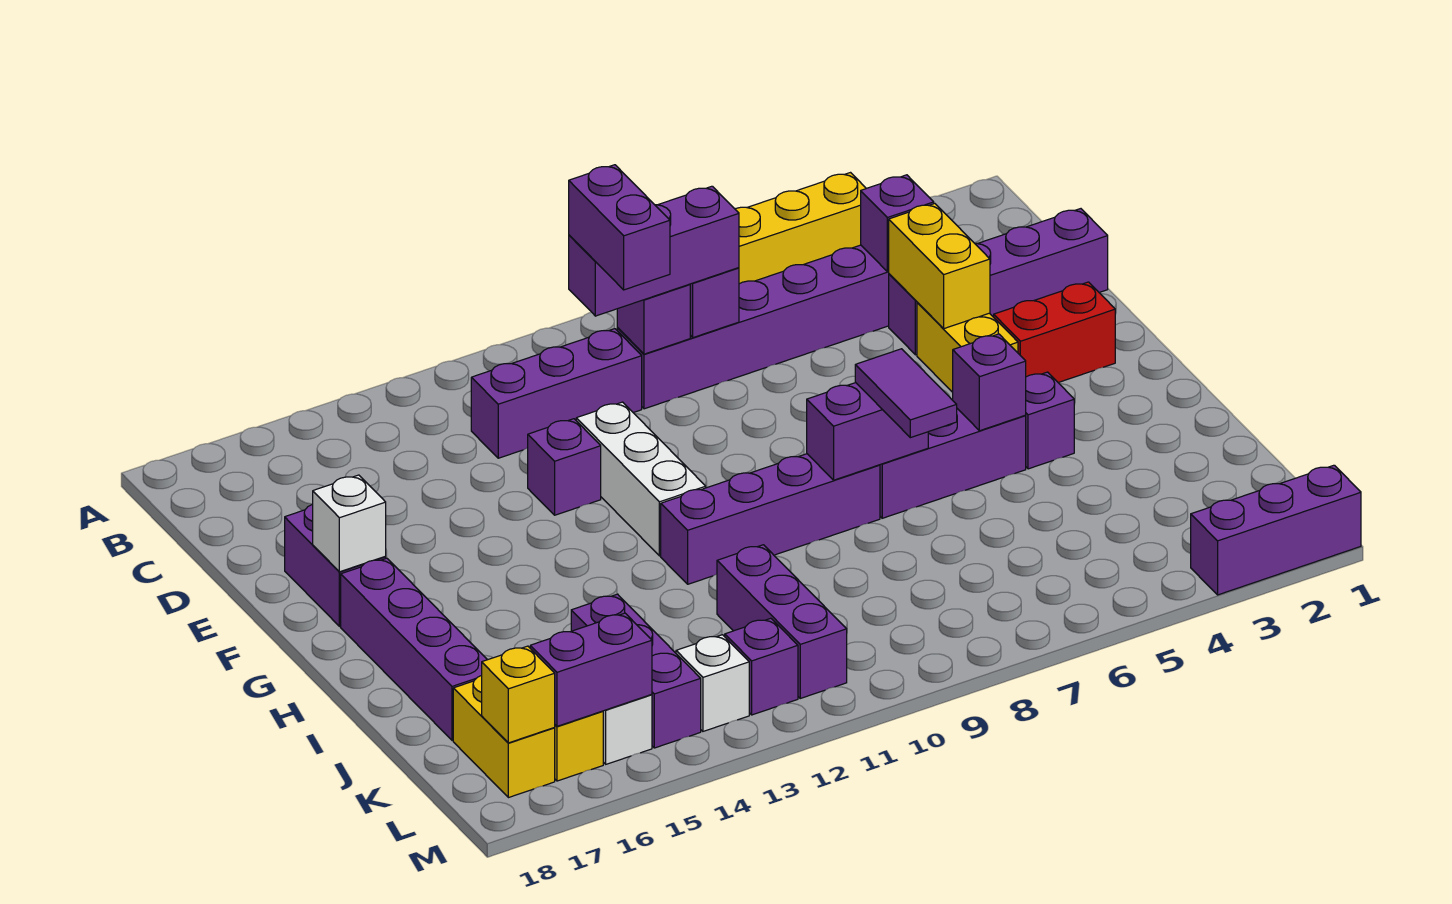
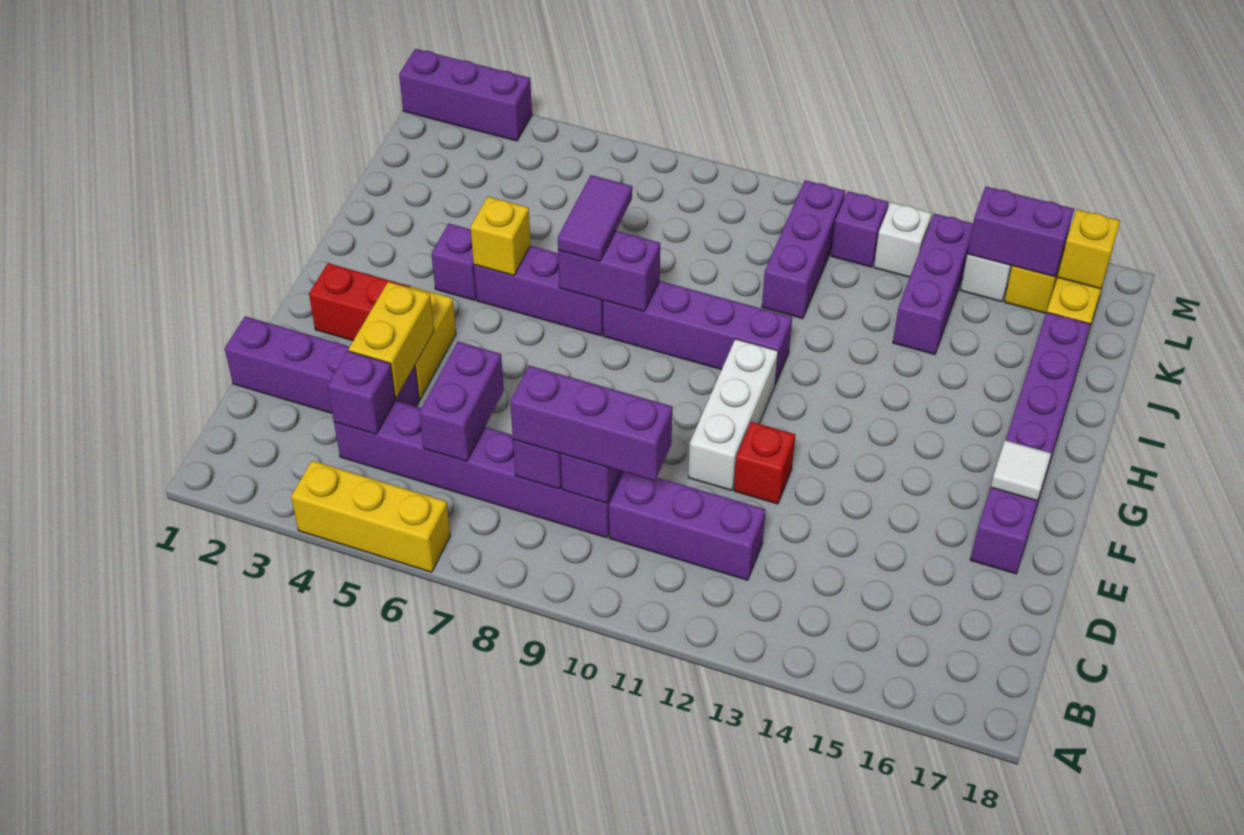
purple 1x2 brick [569,165,670,290] -> purple 1x2 brick moved to [419,342,504,461]
purple 1x1 brick [528,419,601,515] -> red 1x1 brick [734,422,795,504]
white 1x1 brick [313,475,386,572] -> white 1x1 tile [991,440,1051,501]
purple 1x1 brick [953,334,1026,431] -> yellow 1x1 brick [471,197,531,276]

